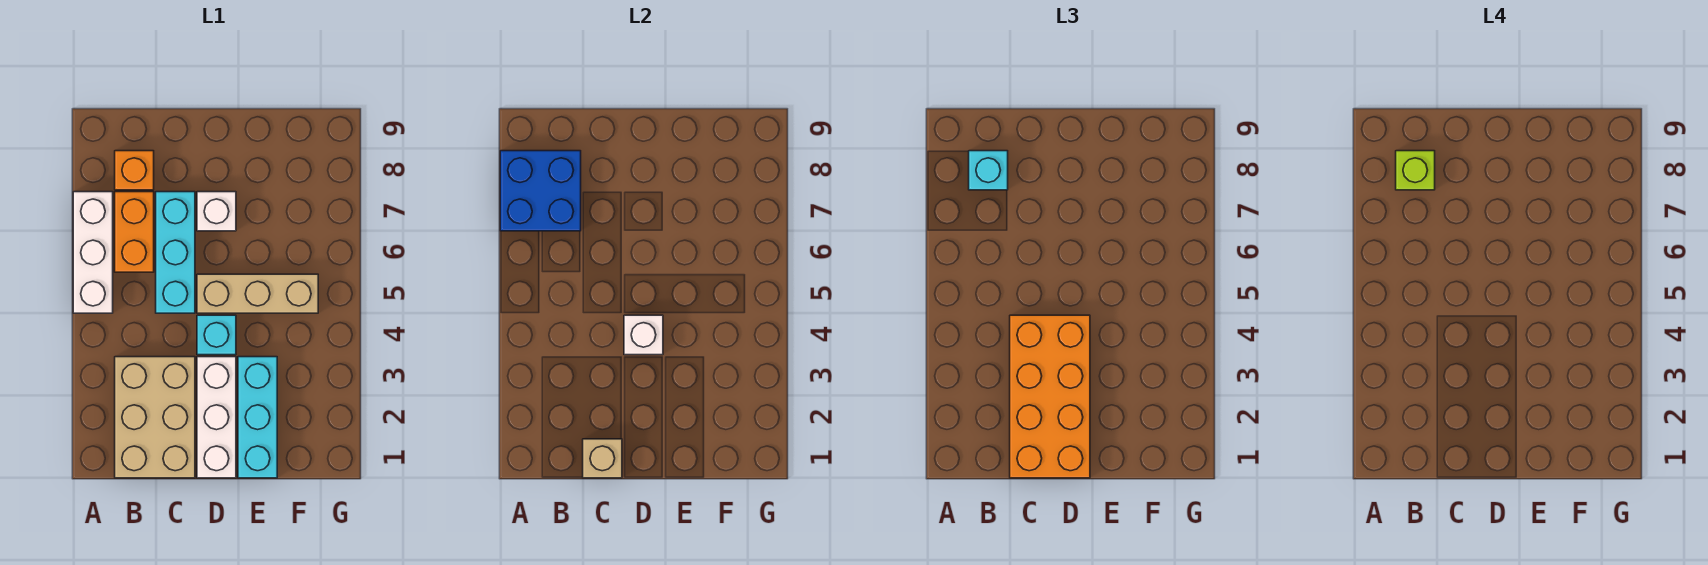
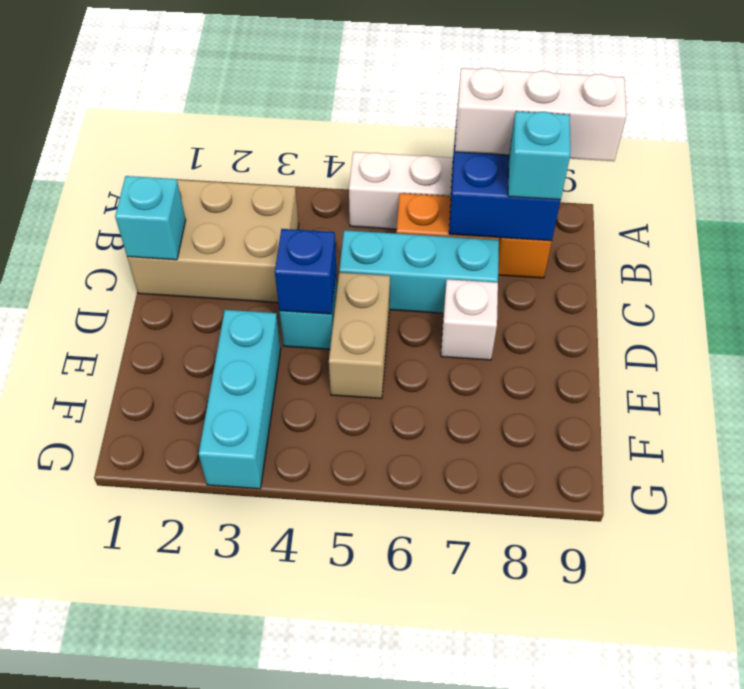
lime 1x1 brick [1396,151,1435,190] -> none
tan 1x1 brick [583,439,622,478] -> cyan 1x1 brick [115,176,186,260]
orange 2x4 brick [1010,315,1090,478] -> none
white 1x3 brick [197,357,236,478] -> white 1x3 brick moved to [455,68,627,161]
white 1x1 brick [624,315,663,355] -> blue 1x1 brick [275,229,336,314]
tan 1x3 brick [197,274,318,313] -> tan 1x2 brick [329,272,390,399]
cyan 1x3 brick [238,357,277,478] -> cyan 1x3 brick turned to [199,310,281,489]

